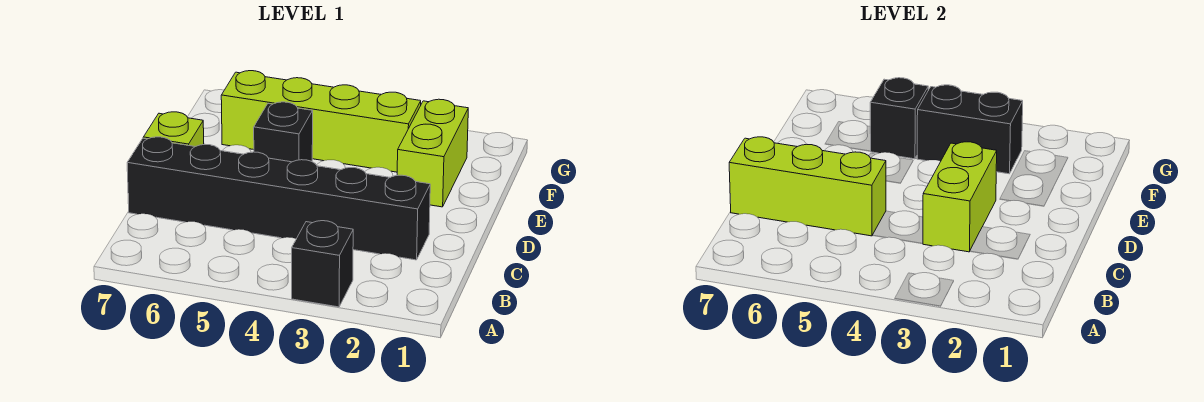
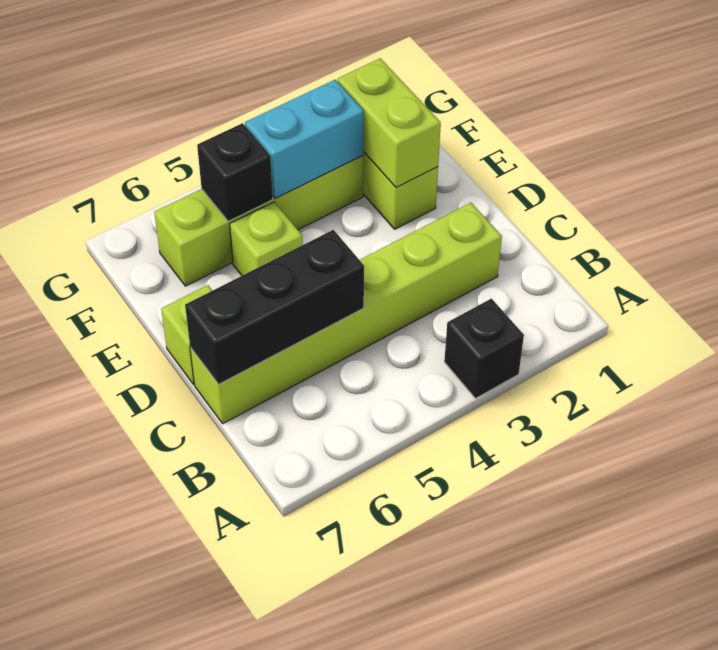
black 1x6 brick [127,137,430,260] -> lime 1x6 brick [190,203,502,423]
lime 1x2 brick [923,142,997,252] -> lime 1x2 brick moved to [338,58,441,188]
lime 1x3 brick [729,137,886,236] -> black 1x3 brick [185,230,364,384]
black 1x1 brick [254,102,313,162] -> lime 1x1 brick [230,202,302,276]
black 1x2 brick [917,85,1023,174] -> cyan 1x2 brick [245,80,364,199]

